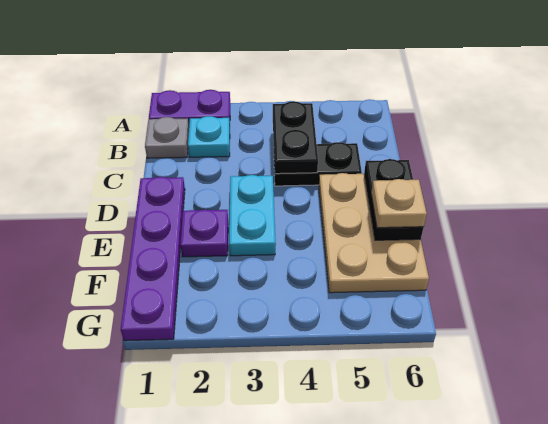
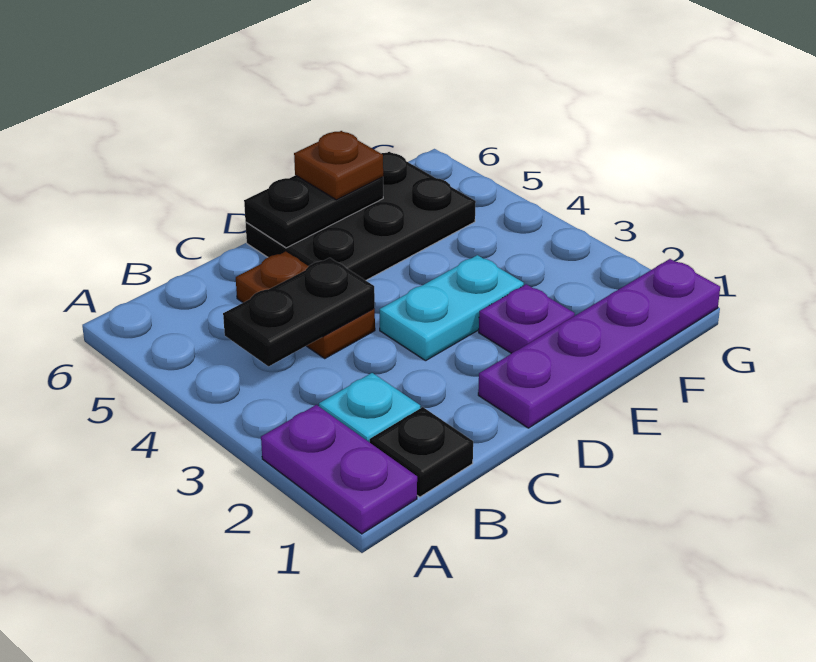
grey 1x1 plate [145,117,189,158] -> black 1x1 plate [370,407,473,497]
black 1x2 plate [274,142,362,186] -> brown 1x2 plate [236,251,375,358]
tan 2x3 plate [319,173,429,293] -> black 2x3 plate [246,152,476,280]
tan 1x1 plate [371,179,427,228] -> brown 1x1 plate [294,131,383,200]

